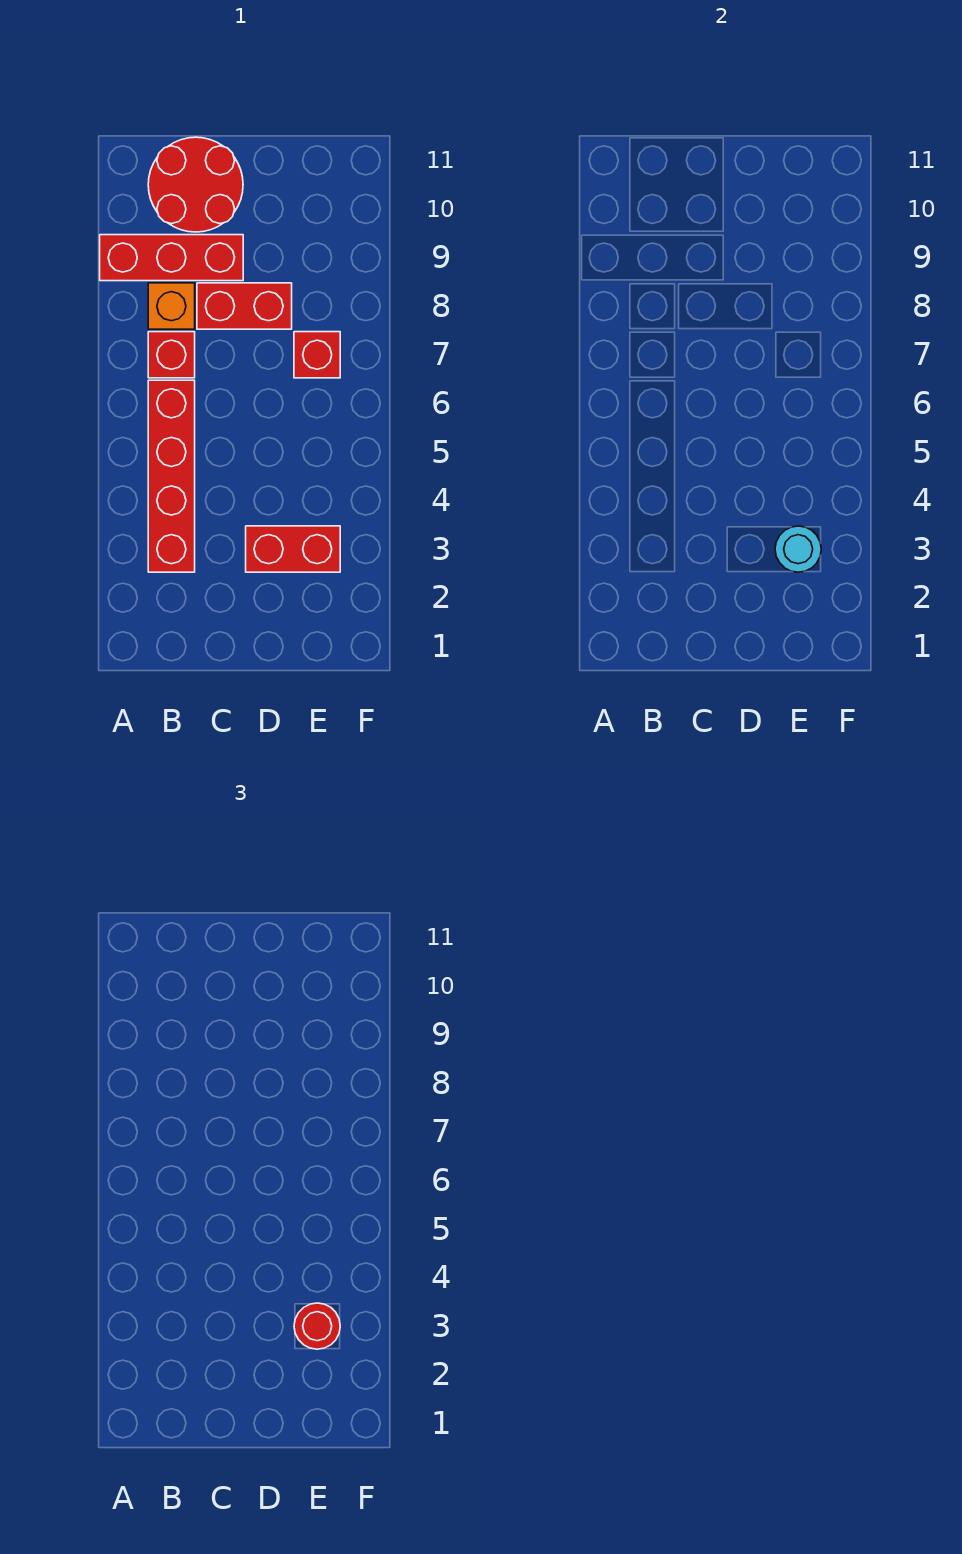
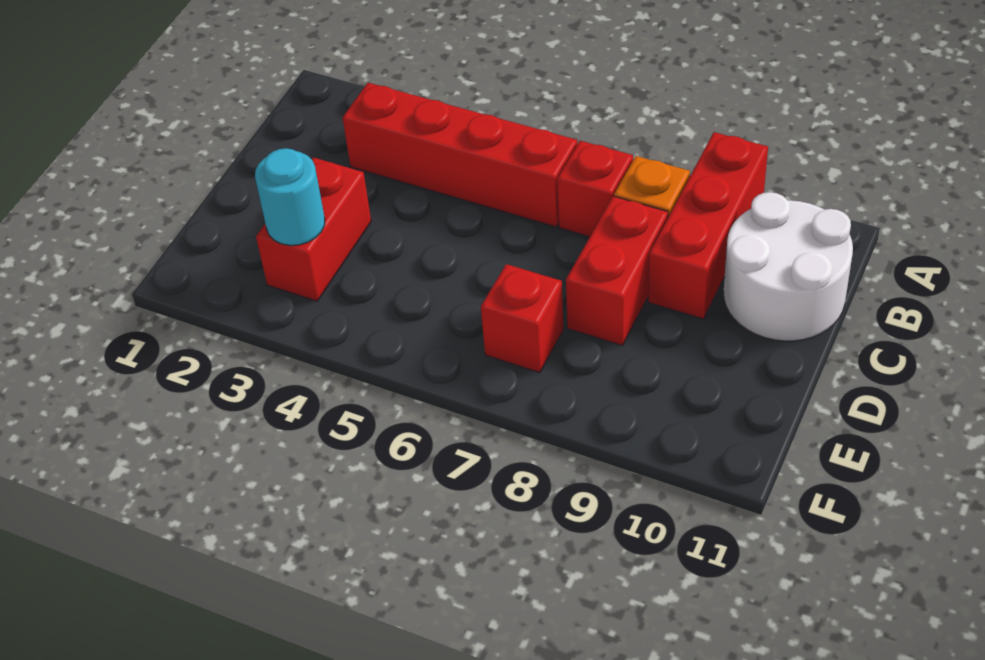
red 2x2 round brick [148,137,243,232] -> white 2x2 round brick [724,192,853,341]
red 1x1 round brick [294,1303,340,1349] -> none

